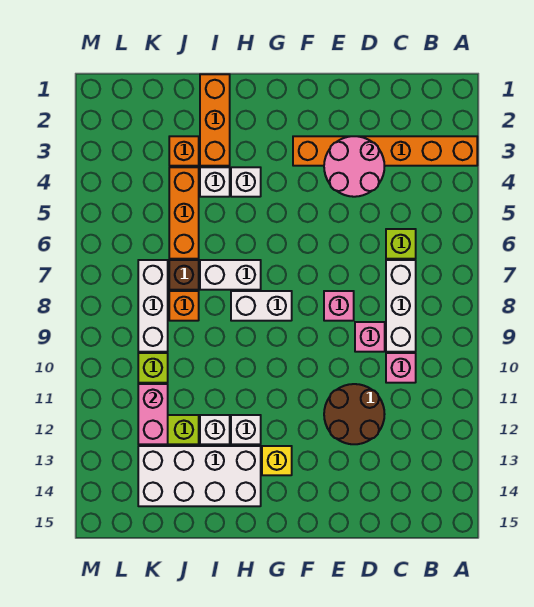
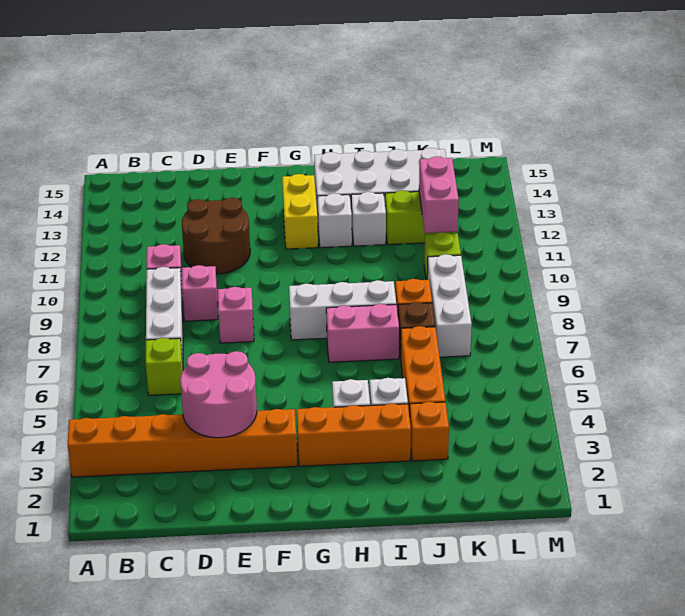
white 1x2 brick [231,291,292,321] -> white 1x3 brick [289,280,396,340]
yellow 1x1 brick [262,446,292,475] -> yellow 1x2 brick [282,174,318,249]
white 1x2 brick [200,260,261,290] -> pink 1x2 brick [326,304,399,362]
orange 1x3 brick [200,74,230,166] -> orange 1x3 brick turned to [297,403,411,466]

